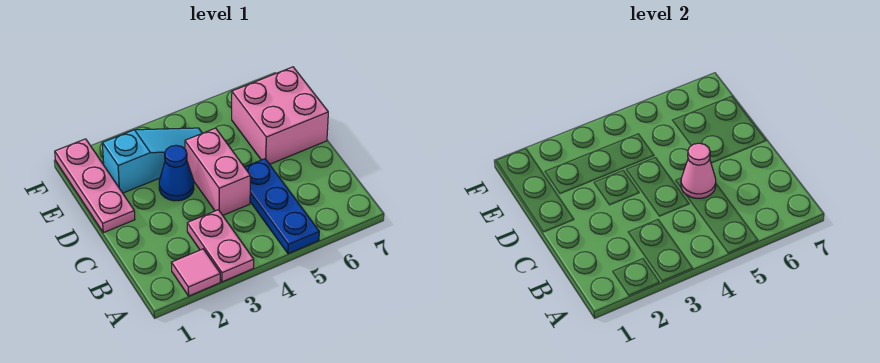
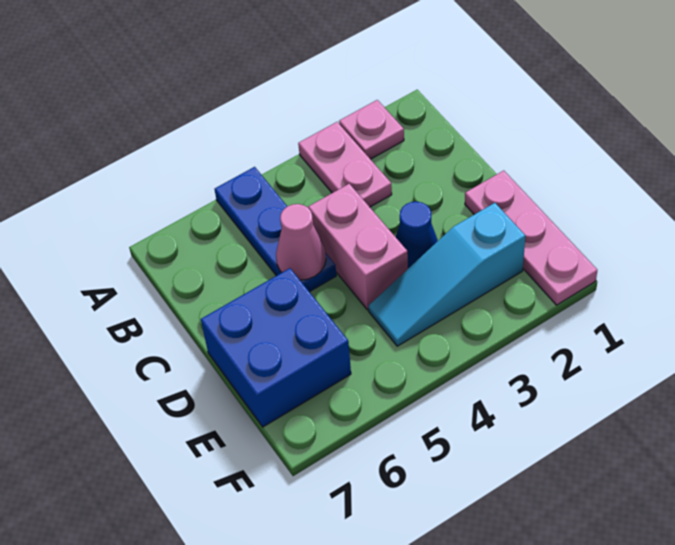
pink 1x1 tile [171,249,220,296] -> pink 1x1 plate [339,100,404,159]
pink 2x2 brick [232,67,328,164] -> blue 2x2 brick [201,268,351,427]

